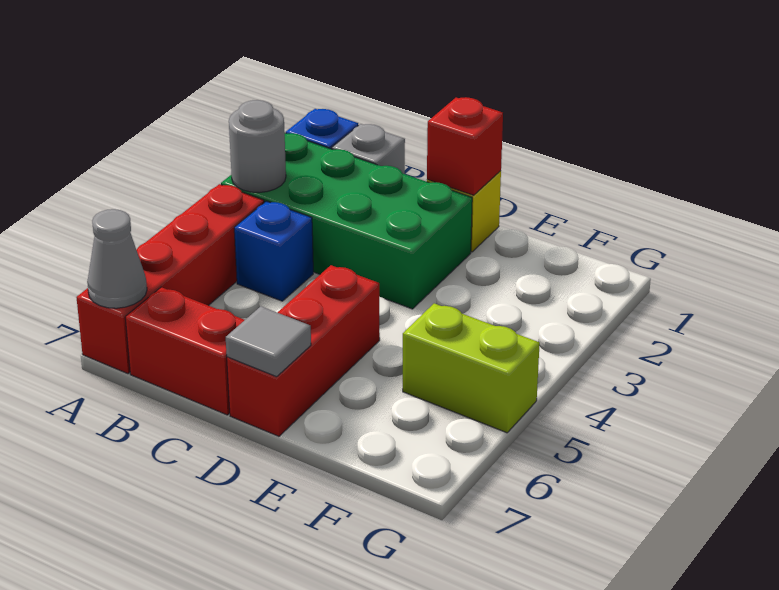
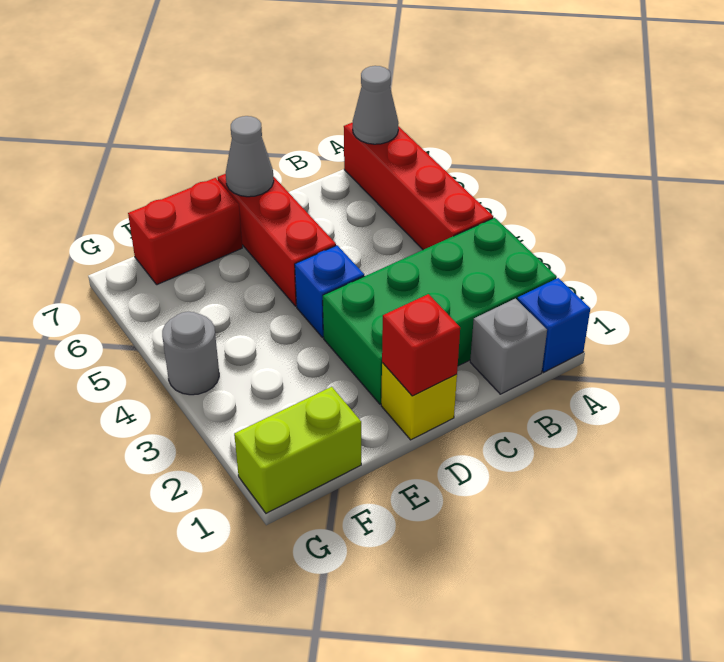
grey 1x1 round brick [229,100,286,193] -> grey 1x1 round brick moved to [162,312,219,395]
blue 1x1 brick [234,201,313,301] -> blue 1x1 brick moved to [295,245,364,338]
red 1x2 brick [125,287,244,415] -> red 1x2 brick moved to [128,178,242,285]
grey 1x1 tile [226,306,311,377] -> grey 1x1 cone [226,116,274,197]
lime 1x2 brick [403,303,540,433] -> lime 1x2 brick moved to [234,387,361,513]

